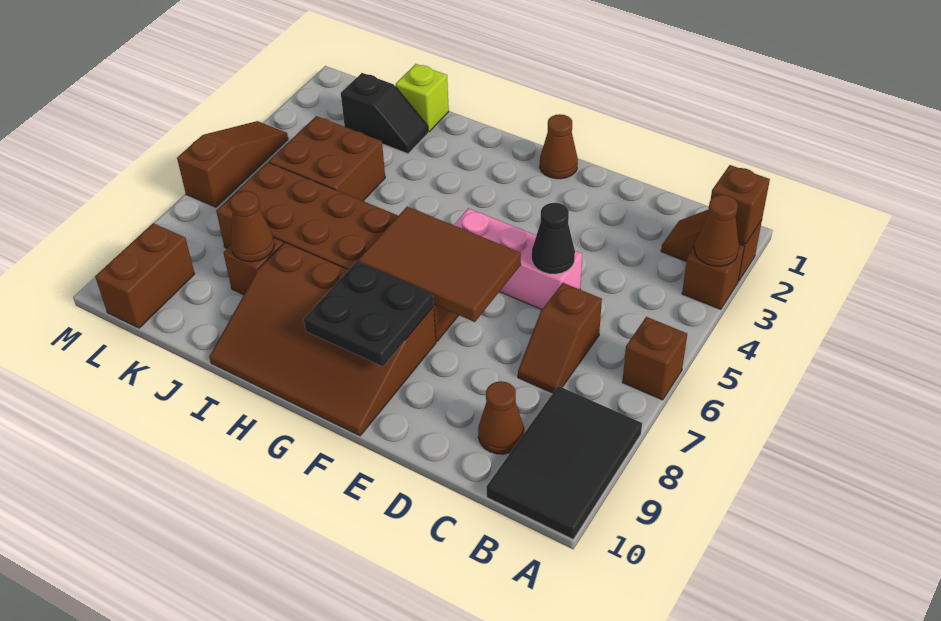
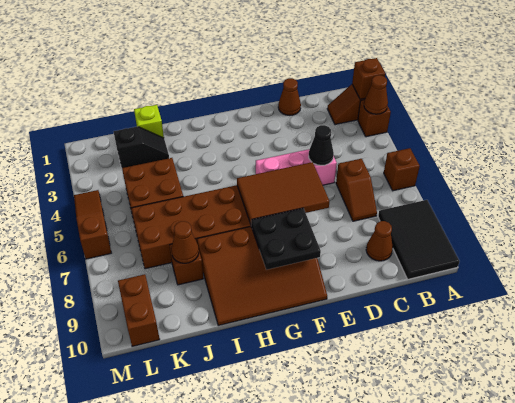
brown 1x1 cone [540,114,578,179] -> brown 1x1 cone moved to [278,78,301,115]

